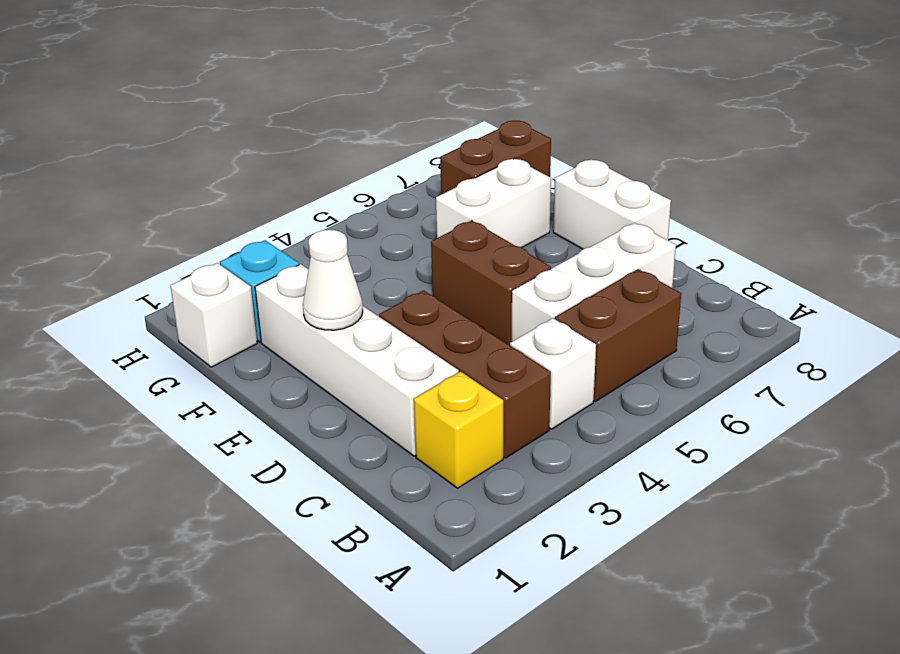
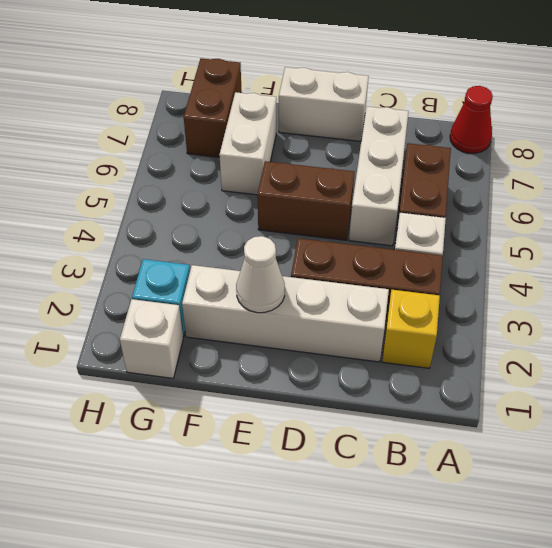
none -> red 1x1 cone [450,86,493,153]

